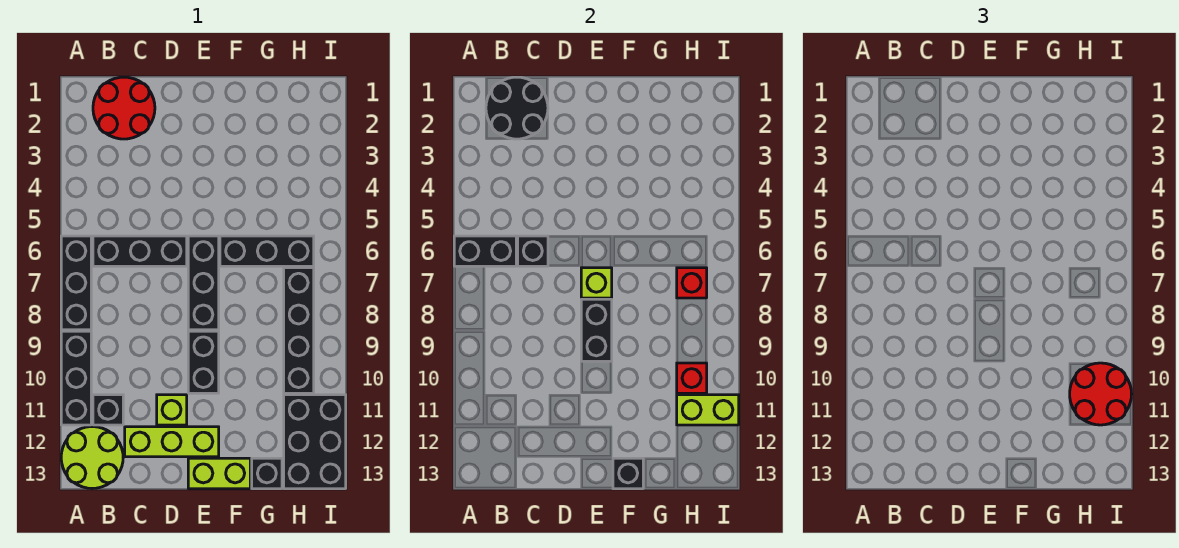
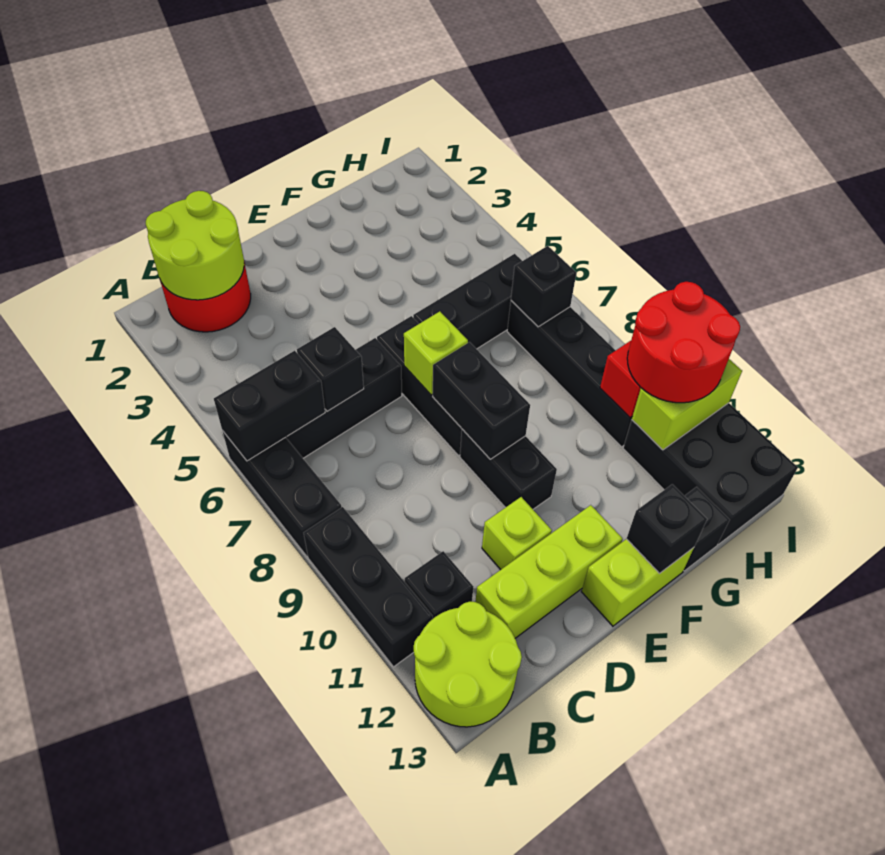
black 2x2 round brick [486,77,548,139] -> lime 2x2 round brick [146,191,244,300]
red 1x1 brick [677,268,707,298] -> black 1x1 brick [511,246,576,327]

